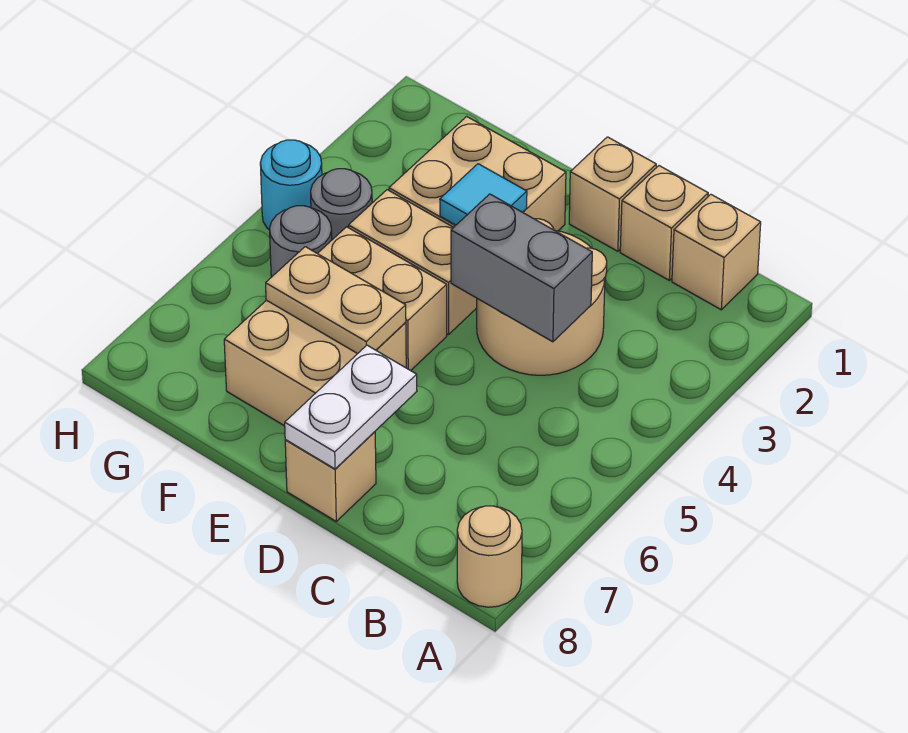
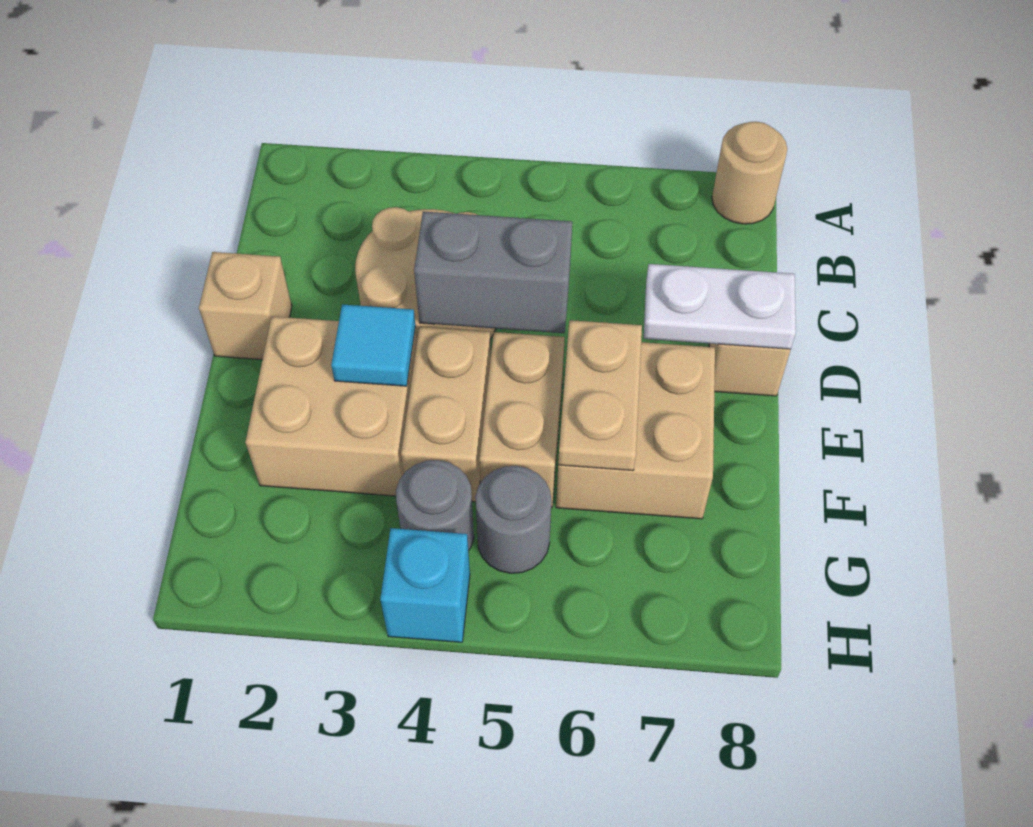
tan 1x1 brick [672,194,761,310] -> none
tan 1x1 brick [620,166,708,280] -> none
grey 1x2 brick [451,194,592,342] -> grey 1x2 brick turned to [414,212,572,333]
cyan 1x1 round brick [260,140,322,230] -> cyan 1x1 brick [380,528,470,642]

